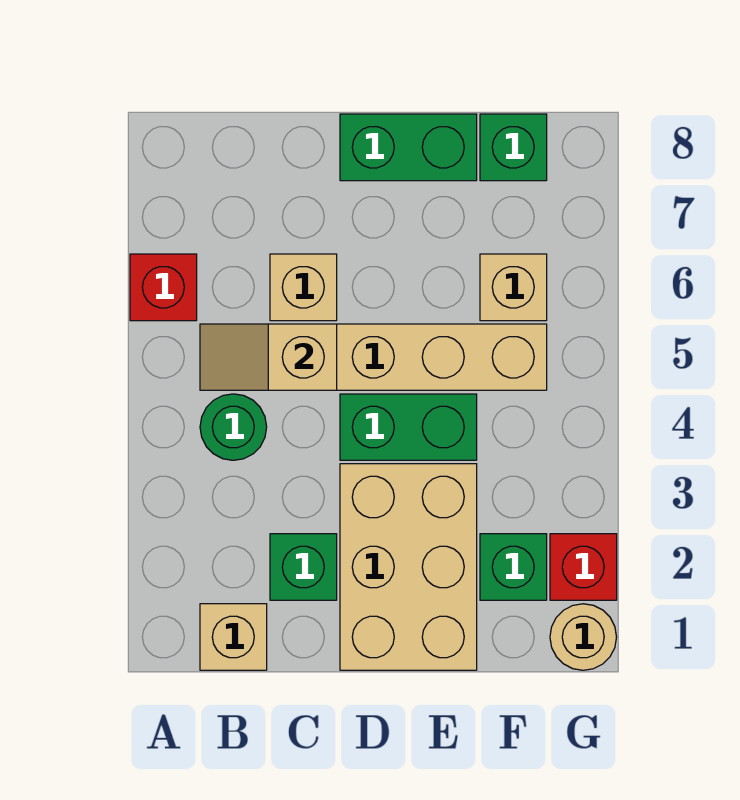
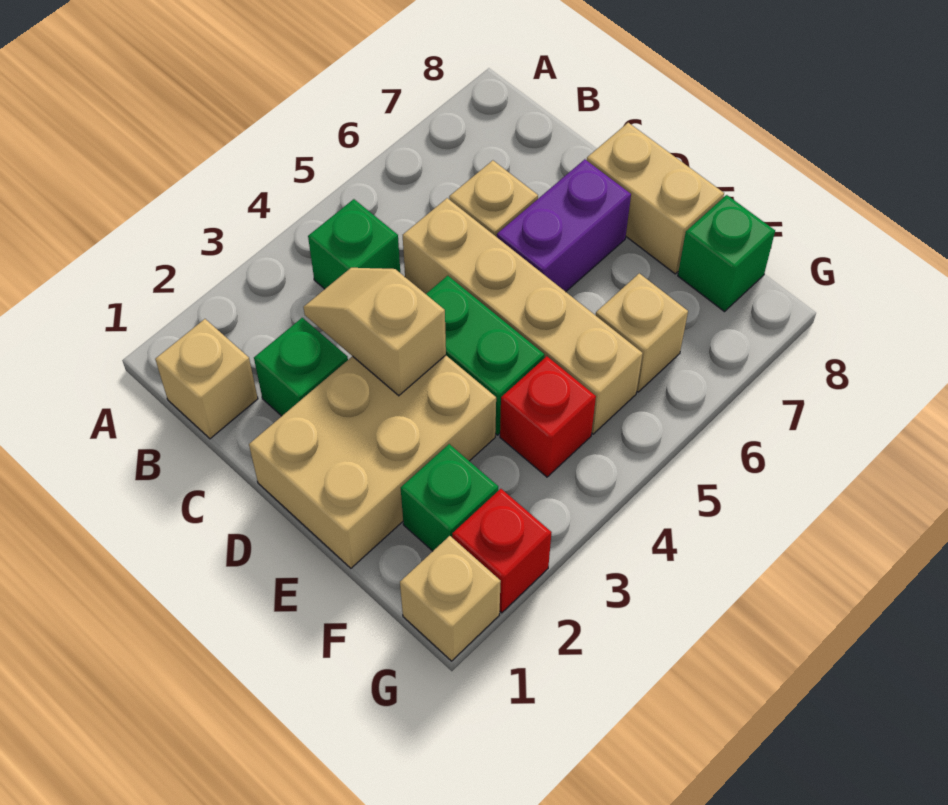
red 1x1 brick [130,254,197,321] -> red 1x1 brick moved to [500,356,596,477]
green 1x1 round brick [200,394,267,460] -> green 1x1 brick [308,199,400,289]
tan 1x2 slope [200,324,337,390] -> tan 1x2 slope moved to [303,268,446,396]
none -> purple 1x2 brick [497,159,631,292]
green 1x2 brick [340,114,477,181] -> tan 1x2 brick [587,123,724,274]
tan 1x1 round brick [550,604,616,670] -> tan 1x1 brick [400,536,501,661]

